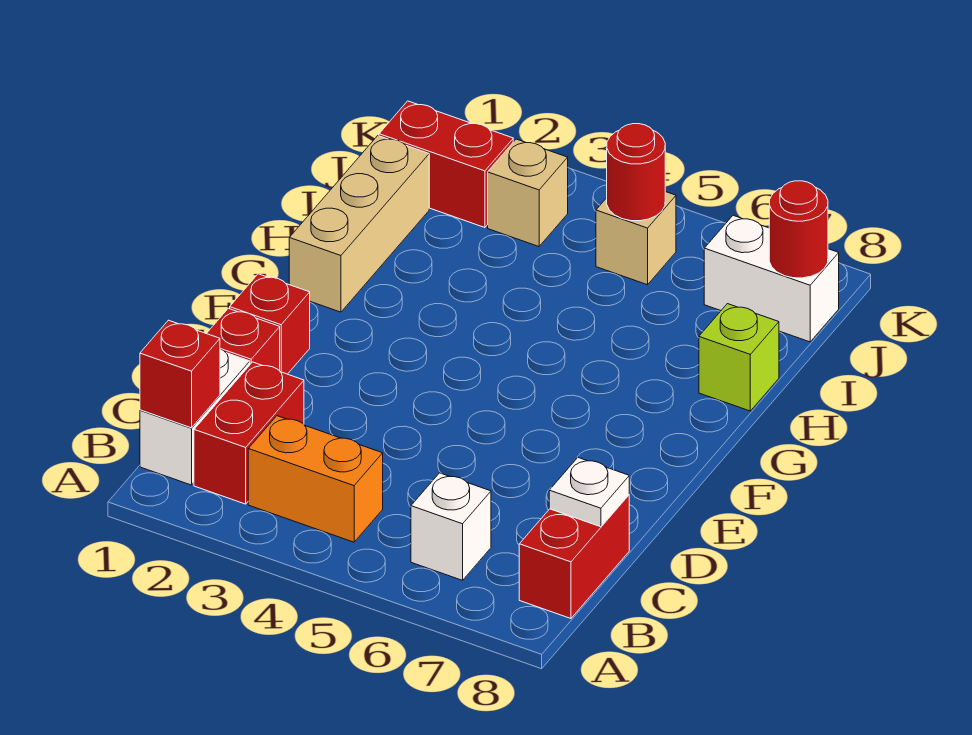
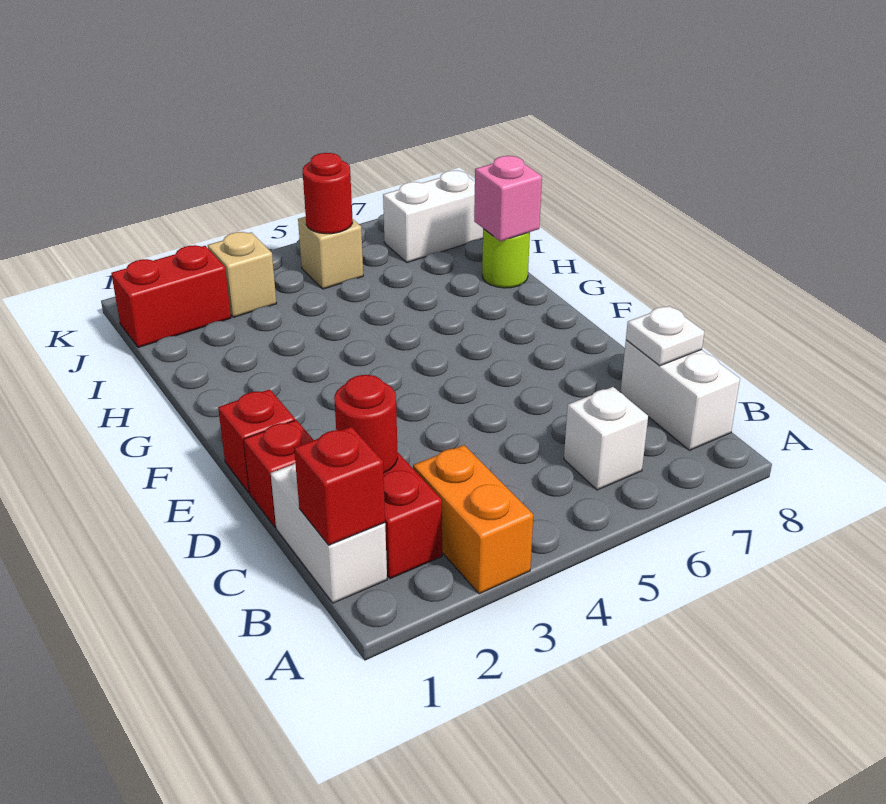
orange 1x2 brick [248,416,383,542] -> orange 1x2 brick turned to [413,445,533,594]
red 1x2 brick [519,495,629,618] -> white 1x2 brick [621,340,740,450]
tan 1x3 brick [289,136,429,312] -> none
lime 1x1 brick [699,304,779,411] -> lime 1x1 round brick [482,229,530,288]
none -> pink 1x1 brick [474,156,542,241]
red 1x1 round brick [769,181,828,278] -> red 1x1 round brick moved to [334,375,398,473]

